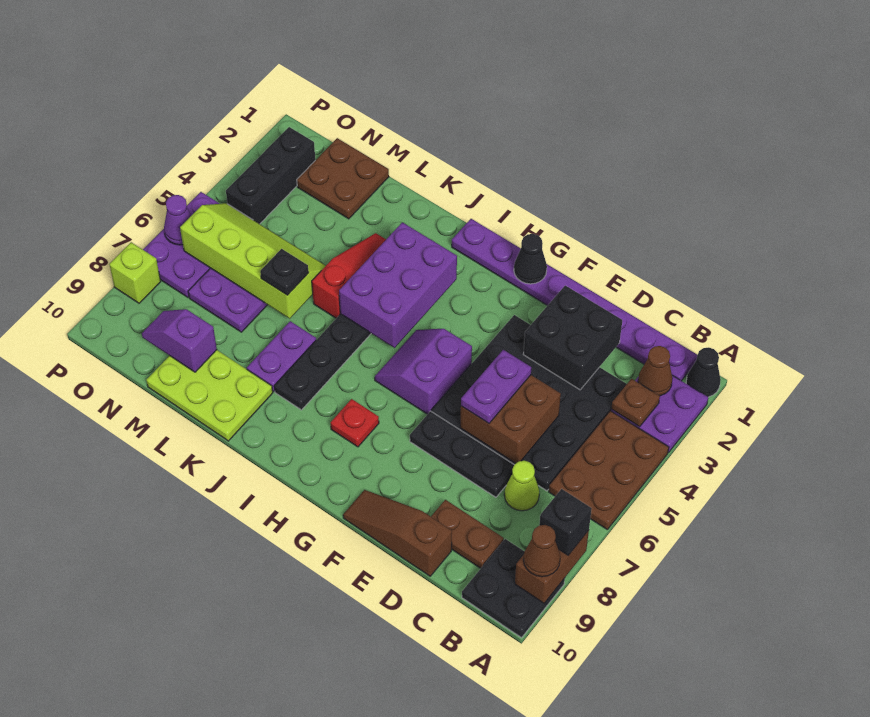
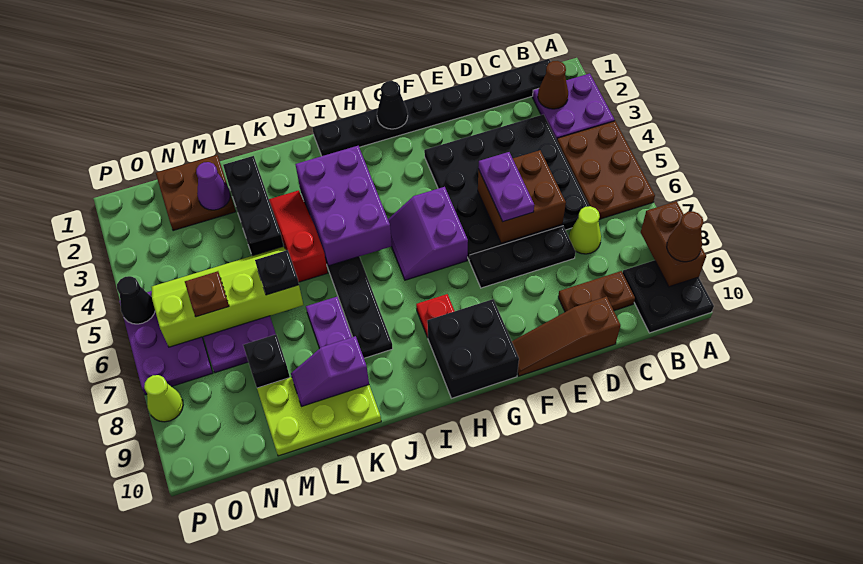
black 1x1 cone [686,347,721,397] -> black 1x1 cone moved to [117,276,155,324]
black 1x1 brick [539,489,592,555] -> black 1x1 brick moved to [243,335,290,388]
purple 1x8 plate [452,219,697,381] -> black 1x8 plate [313,59,551,156]
brown 1x1 plate [611,379,660,427] -> brown 1x1 plate moved to [185,271,229,317]
black 2x2 brick [523,286,622,390] -> black 2x2 brick moved to [427,299,519,398]
purple 1x2 slope [142,309,217,372] -> purple 1x2 slope moved to [291,336,369,406]
black 1x3 brick [226,127,315,224] -> black 1x3 brick moved to [223,156,283,256]
purple 1x1 cone [164,195,192,245] -> purple 1x1 cone moved to [196,162,230,210]
lime 1x1 brick [109,242,161,303] -> lime 1x1 cone [144,375,183,422]

